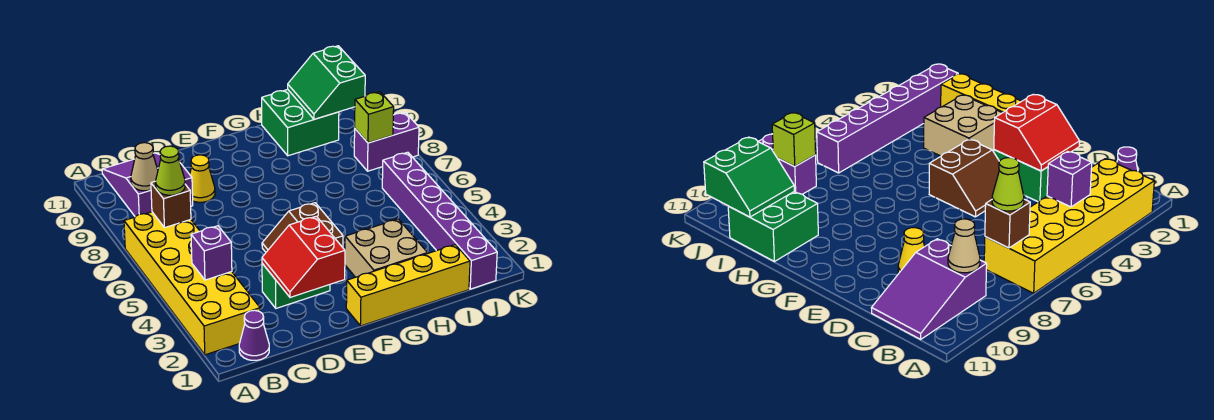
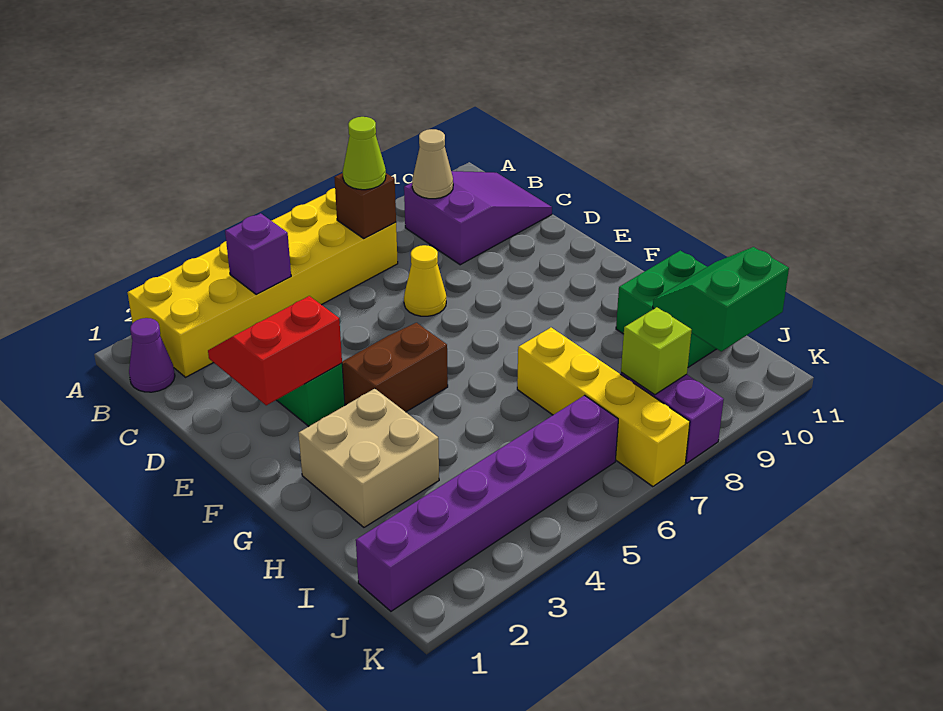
yellow 1x1 cone [190,155,215,202] -> yellow 1x1 cone moved to [404,245,446,316]
yellow 1x4 brick [346,245,470,326] -> yellow 1x4 brick moved to [517,328,690,487]

